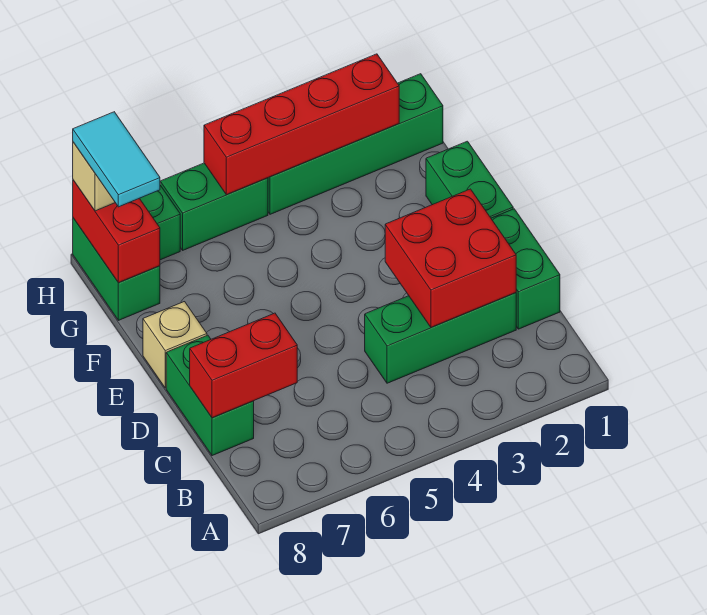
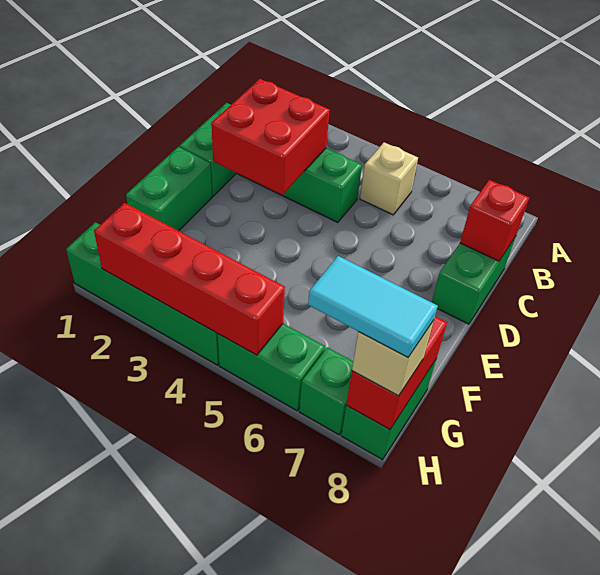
red 1x2 brick [190,313,297,418] -> red 1x1 brick [460,180,530,261]
tan 1x1 brick [143,302,207,388] -> tan 1x1 brick moved to [360,142,418,215]
cyan 1x2 tile [73,112,160,207] -> cyan 1x2 tile turned to [308,256,438,357]

